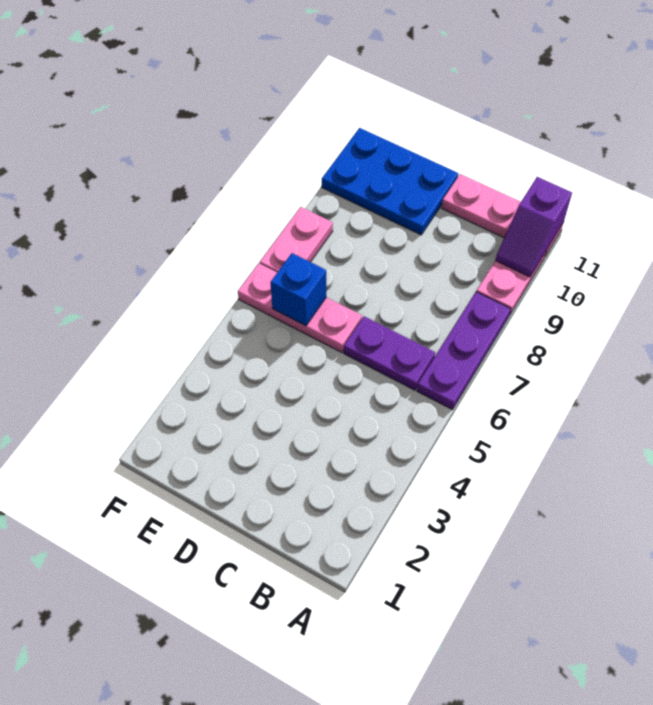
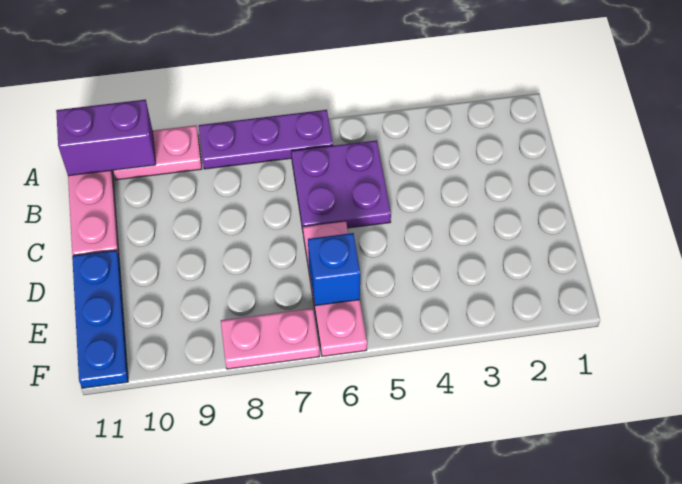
purple 1x2 slope [495,177,572,277] -> purple 1x2 brick [56,100,156,176]
purple 1x2 plate [344,316,435,390] -> purple 2x2 plate [291,140,391,230]
blue 2x3 plate [322,128,458,235] -> blue 1x3 plate [72,250,128,388]

